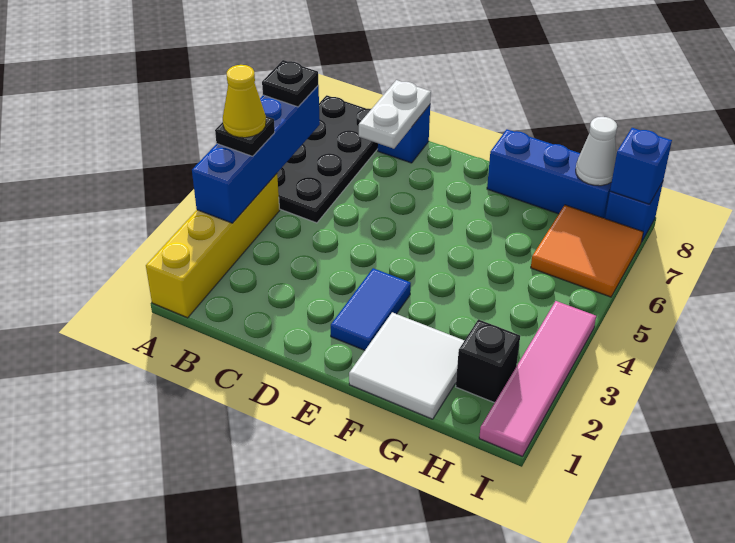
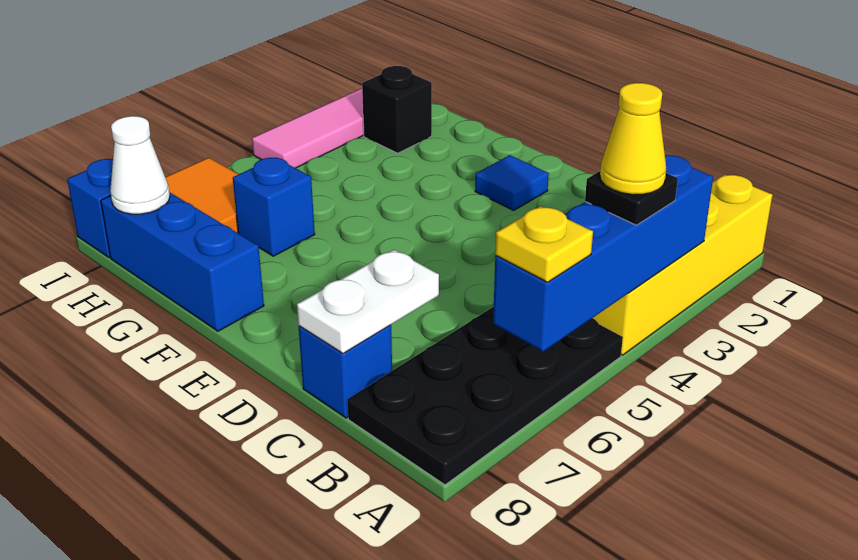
black 1x1 plate [262,60,318,107] -> yellow 1x1 plate [495,206,593,282]
blue 1x2 tile [331,268,411,350] -> blue 1x1 tile [475,155,549,210]
white 2x2 tile [349,312,464,419] -> none
blue 1x1 brick [610,128,672,204] -> blue 1x1 brick moved to [233,158,315,256]

